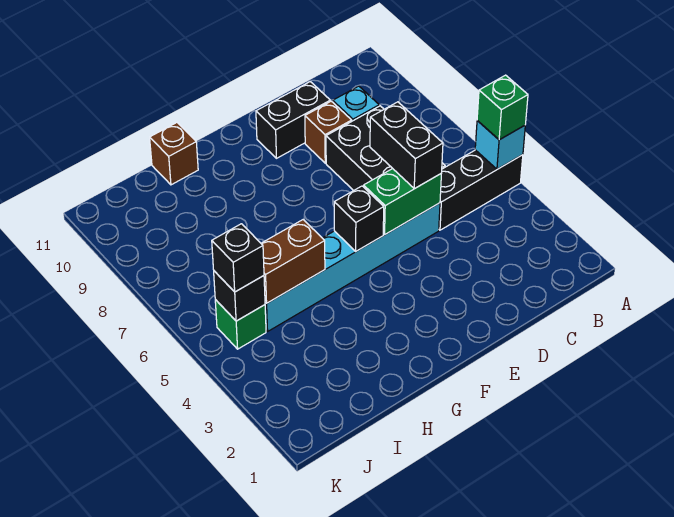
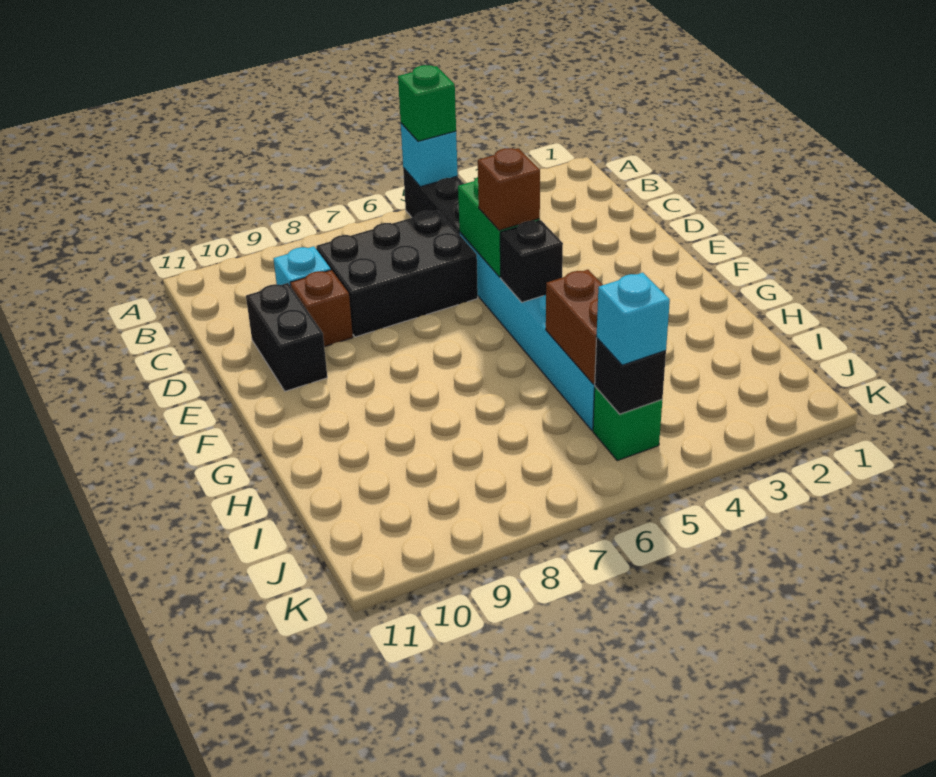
black 1x2 brick [370,102,443,189] -> none
brown 1x1 brick [150,123,198,185] -> brown 1x1 brick moved to [478,148,540,230]
black 1x1 brick [212,224,264,292] -> cyan 1x1 brick [597,273,670,365]

